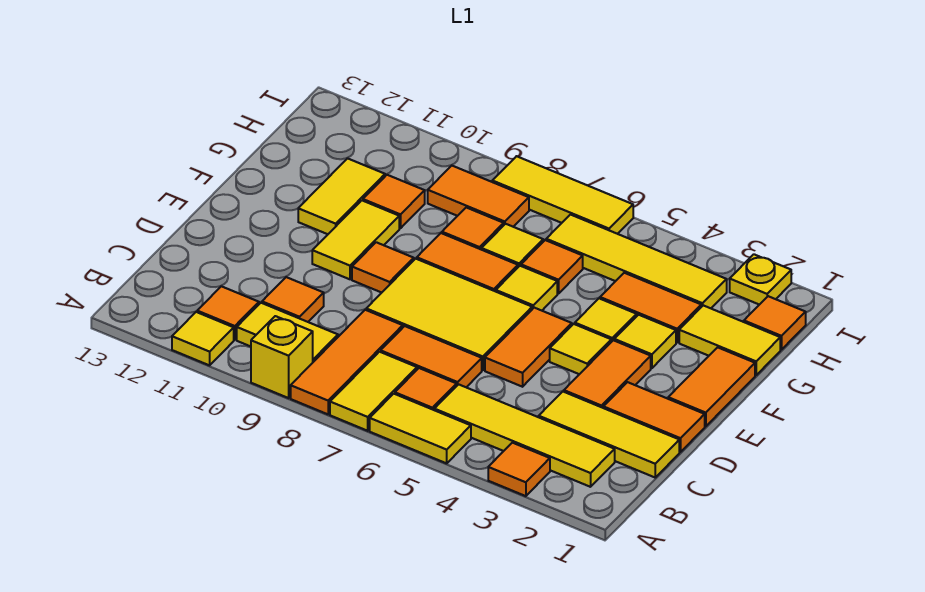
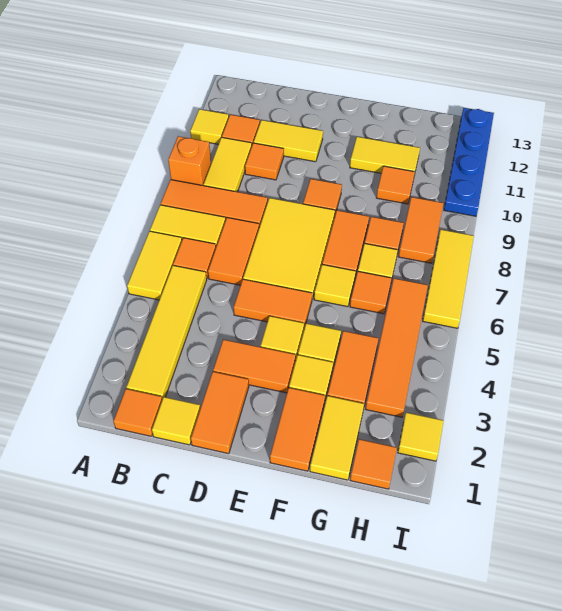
orange 1x1 tile [488,443,550,496] -> orange 1x1 tile moved to [113,389,162,436]
yellow 1x1 brick [251,316,313,398] -> orange 1x1 brick [168,136,211,186]
yellow 1x3 tile [539,392,679,477] -> yellow 1x1 tile [152,397,200,445]
orange 1x2 tile [668,347,755,426] -> orange 1x2 tile turned to [270,388,325,471]
yellow 1x2 tile [312,200,399,279] -> yellow 1x2 tile moved to [254,120,323,162]
yellow 1x4 tile [546,215,727,308] -> orange 1x4 tile [366,278,428,417]
yellow 1x1 plate [730,254,791,305] -> yellow 1x1 tile [398,412,444,461]
none -> blue 1x4 plate [444,108,494,216]

